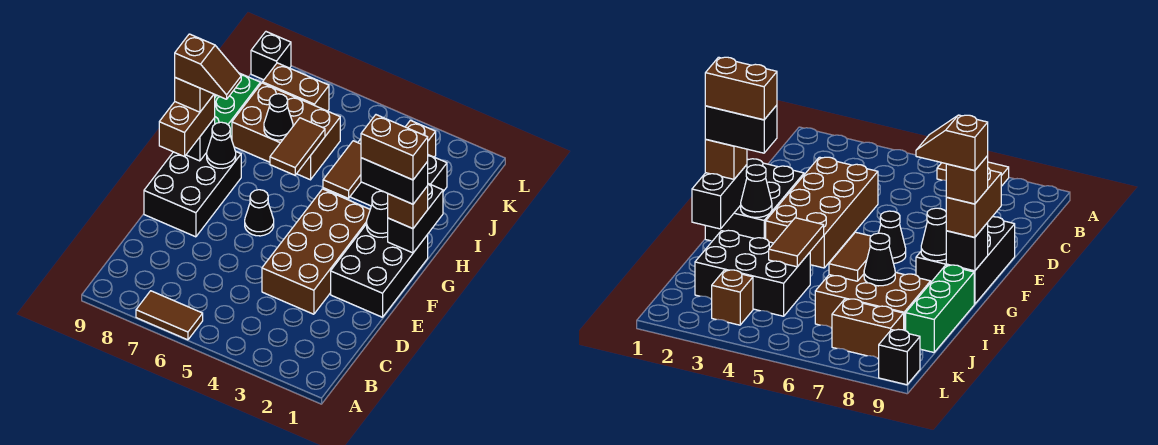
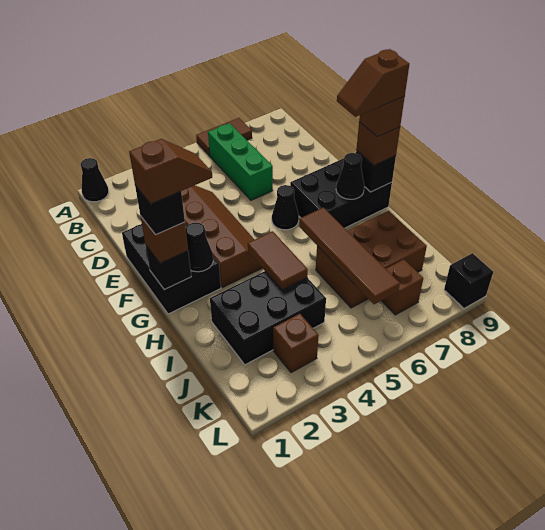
brown 2x4 brick [262,189,370,314] -> brown 2x4 slope [181,185,262,288]
black 2x3 brick [144,152,241,237] -> black 2x3 brick turned to [290,158,392,228]
brown 1x2 brick [159,94,215,157] -> brown 1x1 brick [356,122,400,165]
black 1x2 brick [388,184,443,253] -> black 1x1 brick [145,244,191,290]
black 1x2 brick [361,158,428,204] -> black 1x1 brick [135,185,185,235]
brown 1x2 brick [361,115,428,180] -> brown 1x2 slope [129,139,212,204]
brown 1x2 tile [270,118,325,175] -> brown 1x4 tile [299,208,400,304]
green 1x3 brick [215,73,260,139] -> green 1x3 brick moved to [208,123,273,200]
black 1x1 cone [264,94,293,140] -> black 1x1 cone moved to [81,158,109,202]
brown 1x2 brick [262,63,329,111] -> brown 1x1 brick [382,259,423,315]

